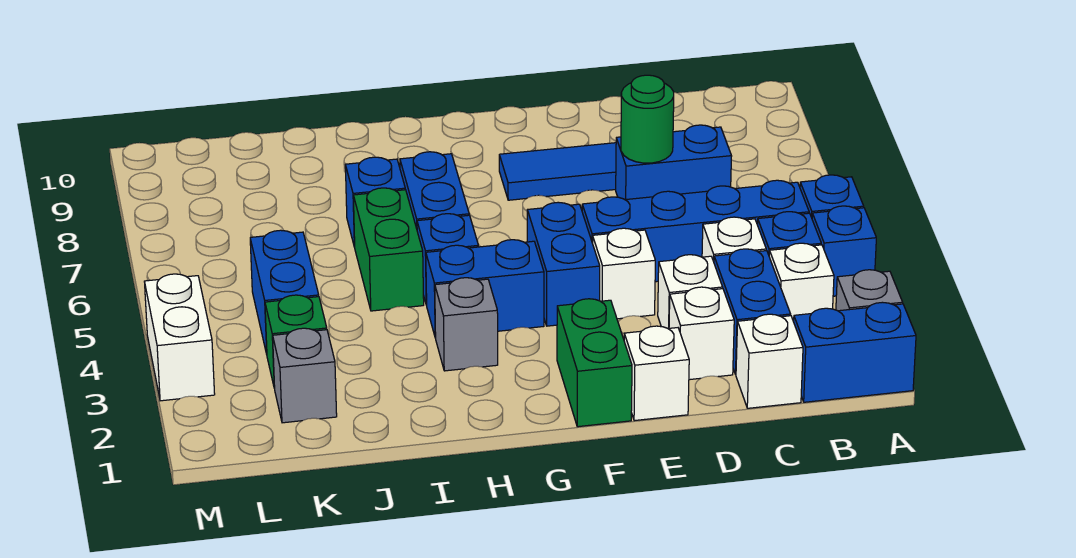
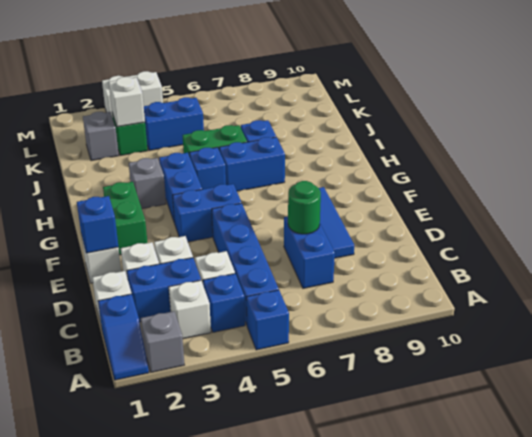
blue 1x2 brick [794,302,916,402] -> blue 1x2 slope [98,294,149,380]
blue 1x1 brick [812,206,876,296] -> blue 1x1 brick moved to [77,196,118,253]
white 1x1 brick [593,228,655,319] -> white 1x1 brick moved to [109,77,145,127]
green 1x2 brick [557,299,632,427] -> green 1x2 brick turned to [103,182,147,255]

